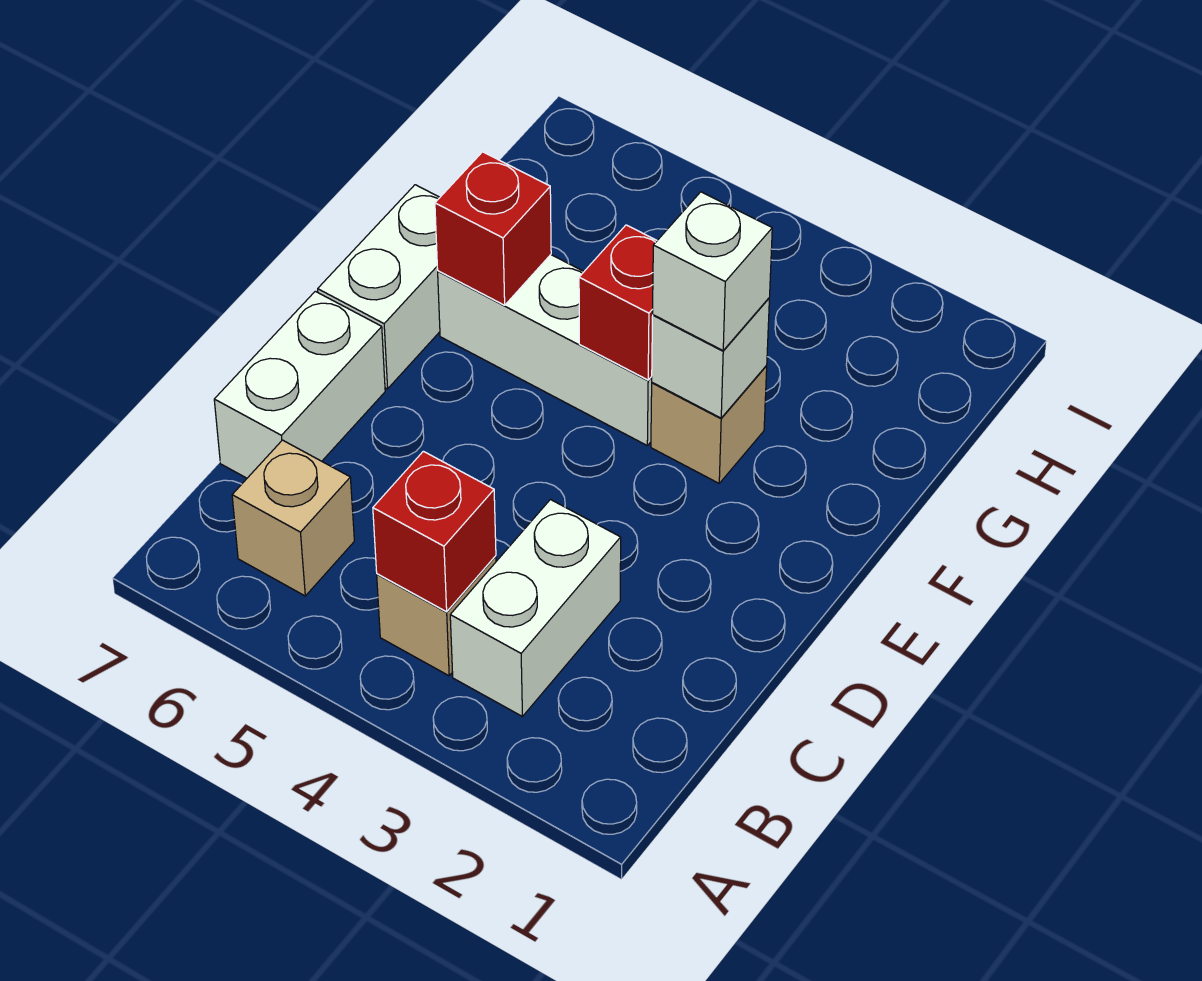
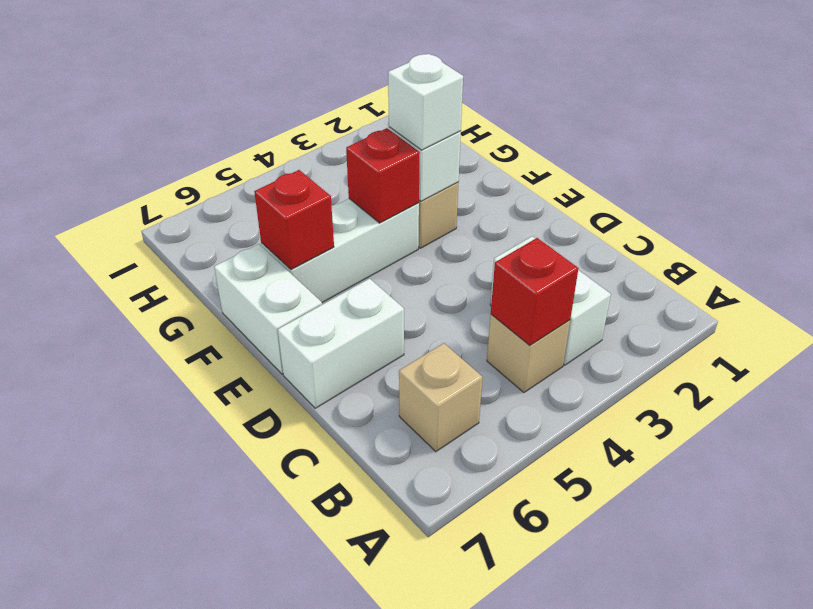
white 1x2 brick [214,291,385,478] -> white 1x2 brick turned to [278,279,404,408]

